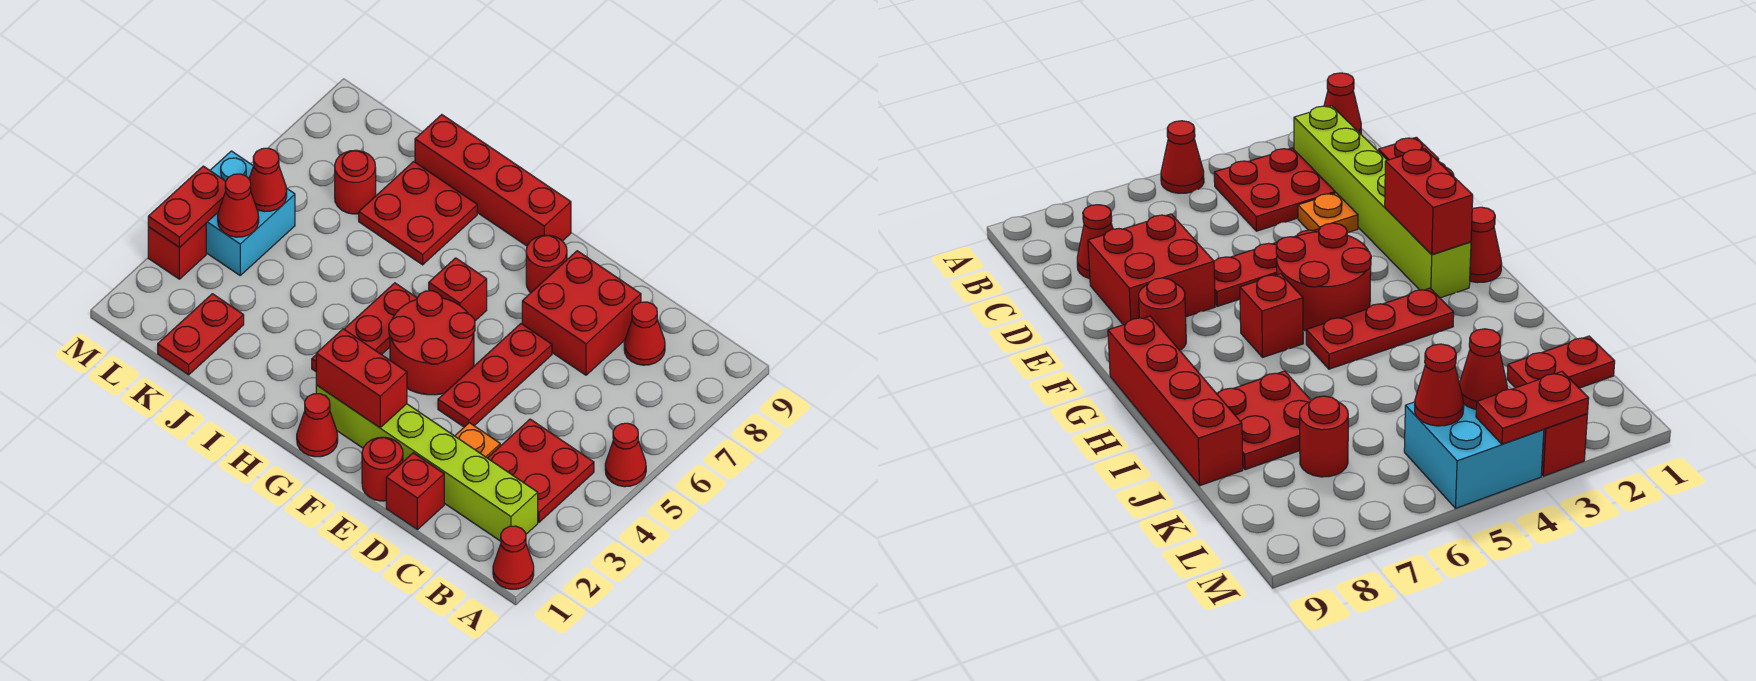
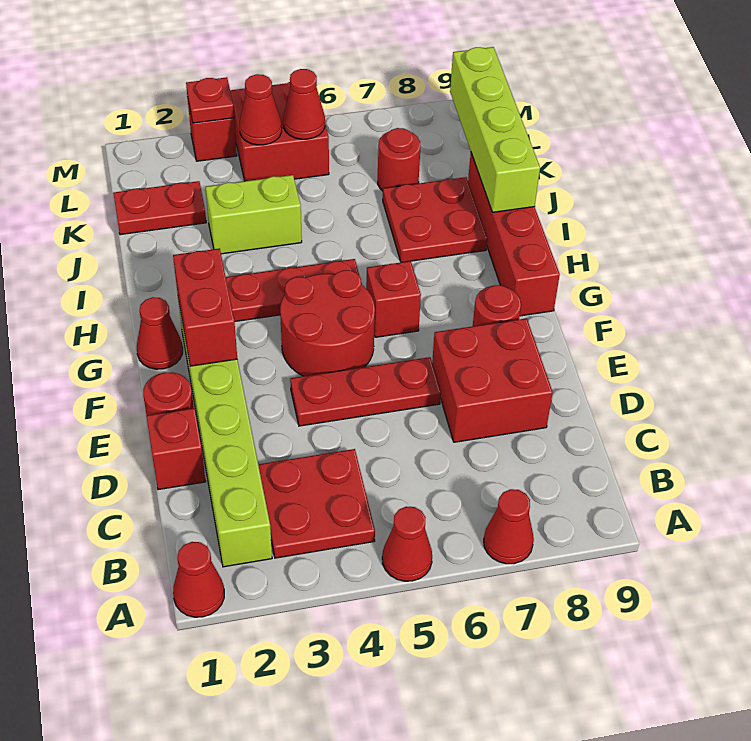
red 1x1 cone [624,302,665,365] -> red 1x1 cone moved to [484,489,534,564]
orange 1x1 plate [455,423,500,458] -> none
none -> lime 1x4 brick [450,47,540,212]
none -> lime 1x2 brick [206,175,302,254]
cyan 2x2 brick [206,151,295,275] -> red 2x2 brick [230,82,329,181]
red 1x2 plate [148,166,226,248] -> red 1x1 plate [186,77,234,123]

